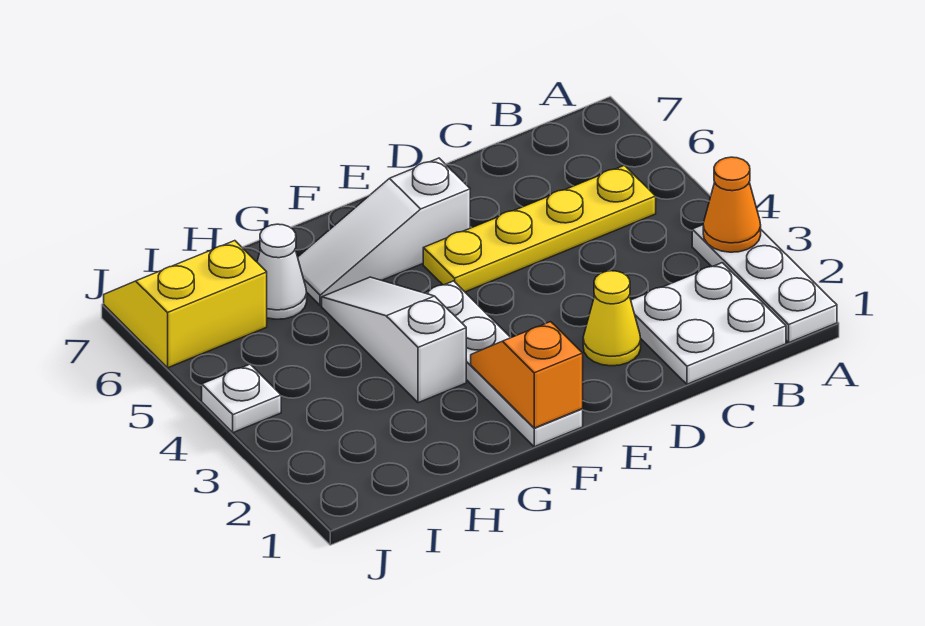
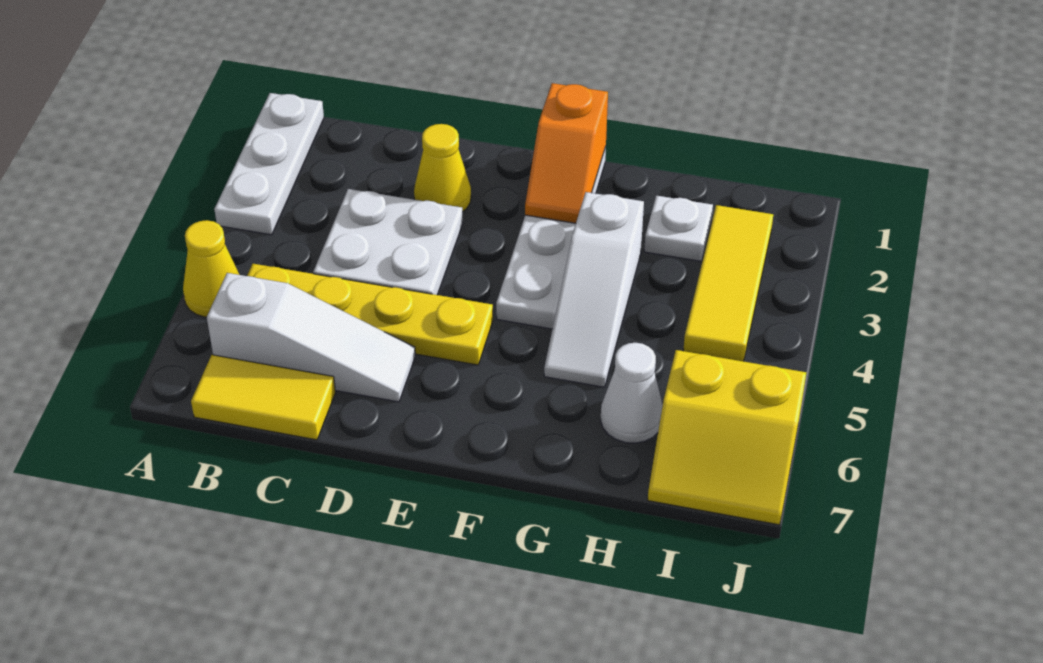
orange 1x1 cone [703,157,761,252] -> none
none -> yellow 1x1 cone [183,220,239,317]
white 2x2 plate [631,263,786,384] -> white 2x2 plate moved to [313,189,463,295]
none -> yellow 1x2 tile [191,355,335,440]
white 1x3 slope [298,158,470,305] -> white 1x3 slope moved to [207,273,415,402]
none -> yellow 1x3 tile [683,205,773,361]
white 1x1 plate [202,364,281,433] -> white 1x1 plate moved to [644,196,713,261]

